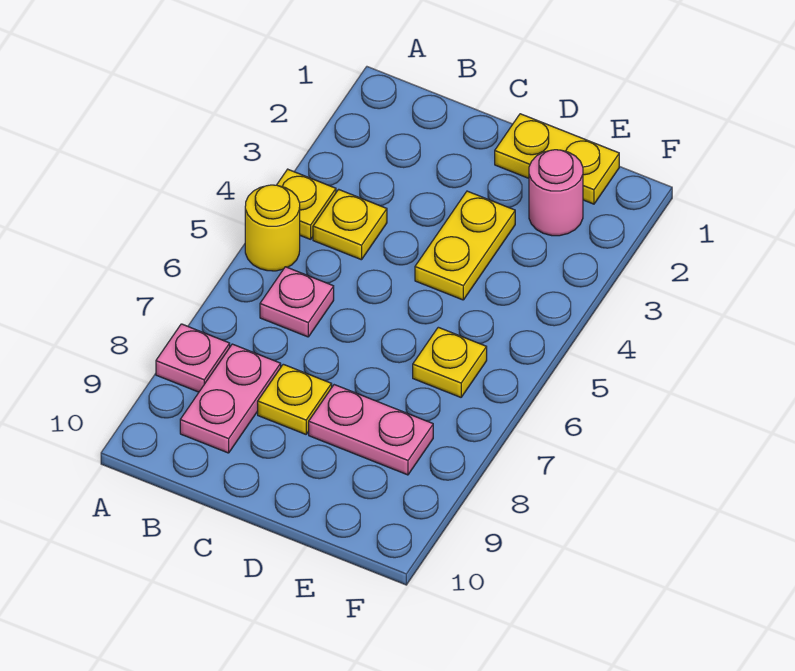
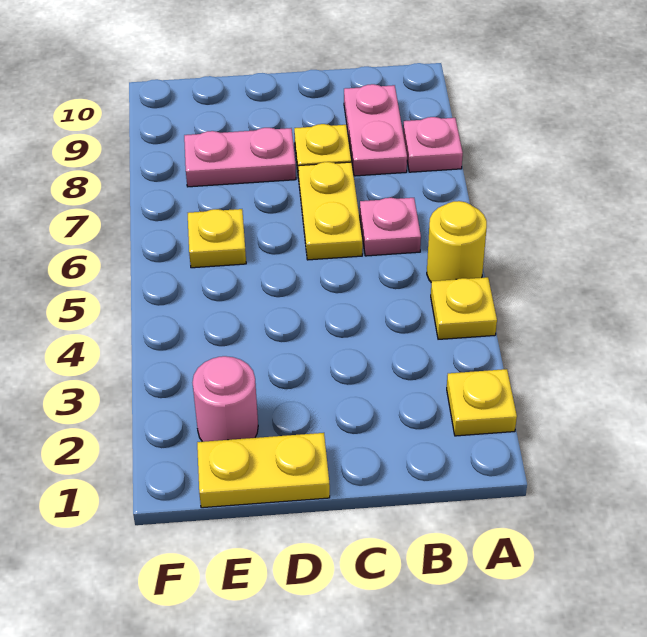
yellow 1x1 plate [313,189,387,260] -> yellow 1x1 plate moved to [447,369,517,436]
yellow 1x2 plate [415,191,515,300] -> yellow 1x2 plate moved to [298,162,363,260]

